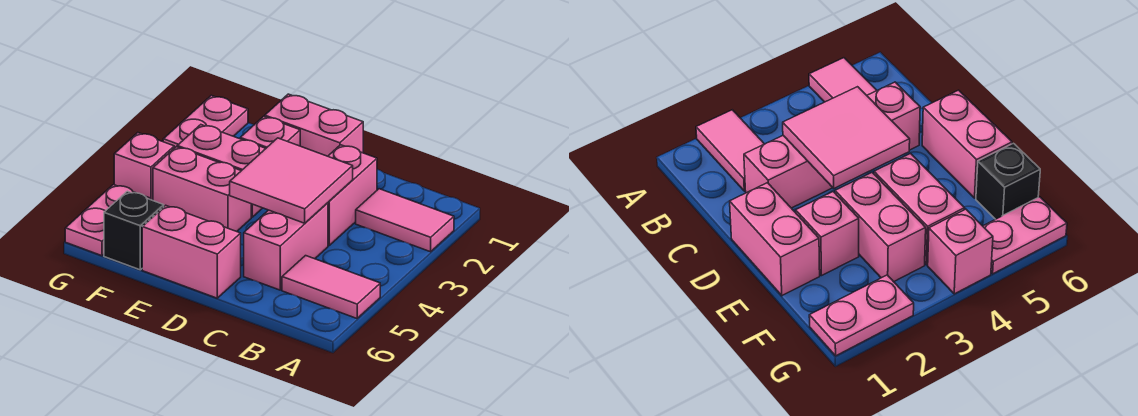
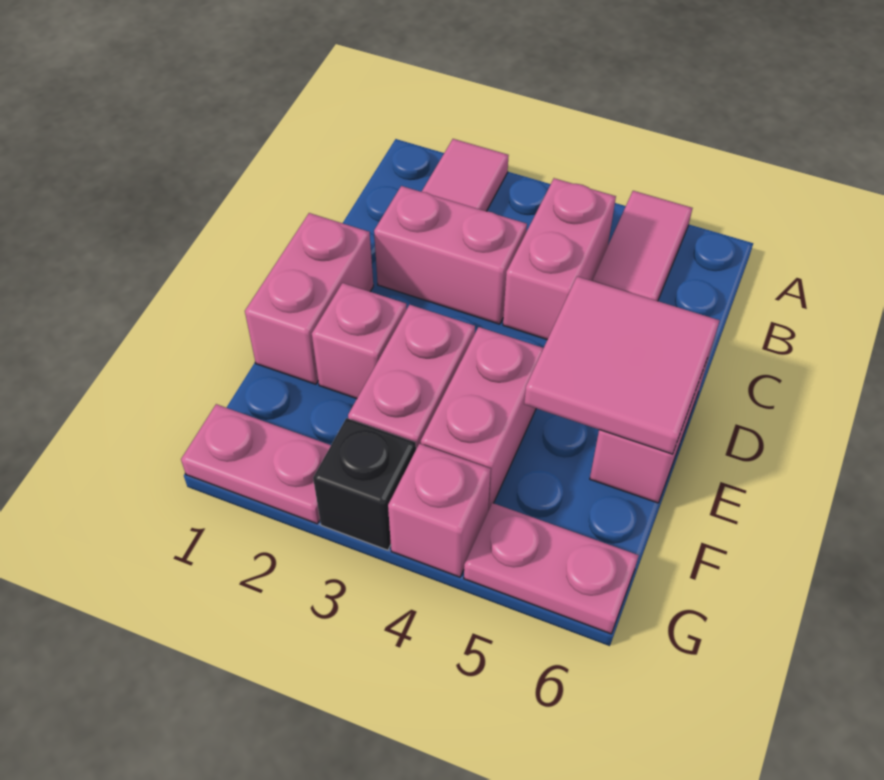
pink 2x2 tile [230,138,353,223] -> pink 2x2 tile moved to [524,276,720,454]
pink 1x2 brick [244,203,328,290] -> pink 1x2 brick turned to [503,178,616,340]
black 1x1 brick [104,191,164,270] -> black 1x1 brick moved to [313,418,416,550]

